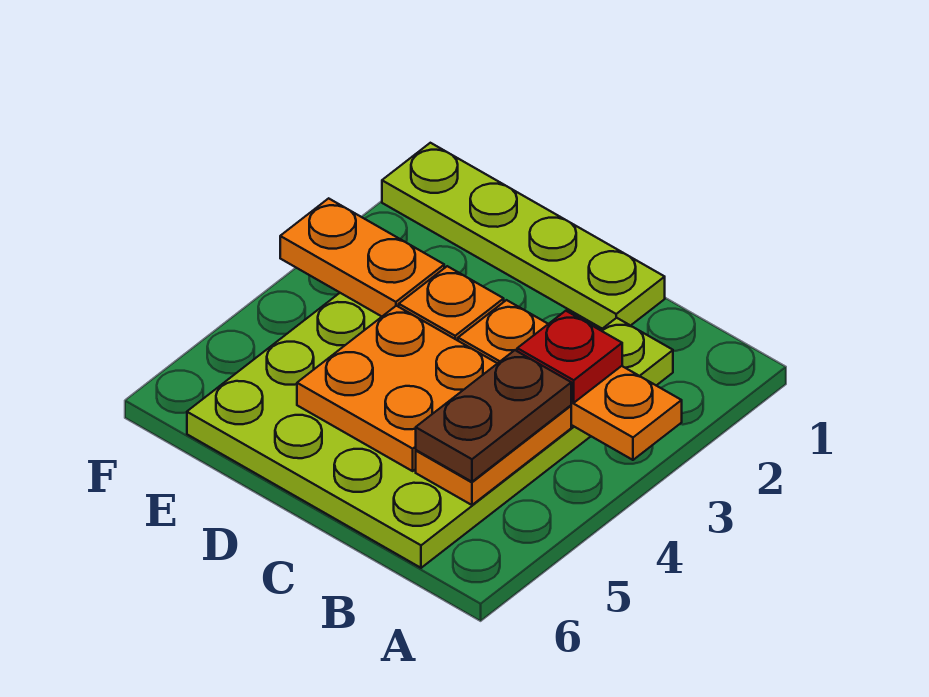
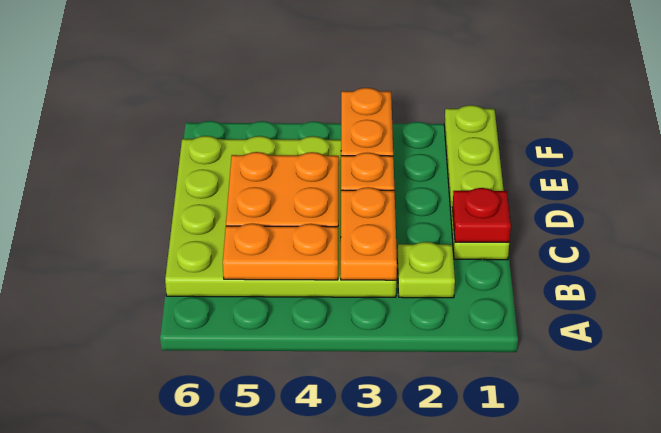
orange 1x3 plate [458,300,682,460] -> orange 1x2 plate [341,187,397,280]
red 1x1 plate [517,311,622,403] -> red 1x1 plate moved to [452,188,511,242]
brown 1x2 plate [416,350,571,482] -> none

